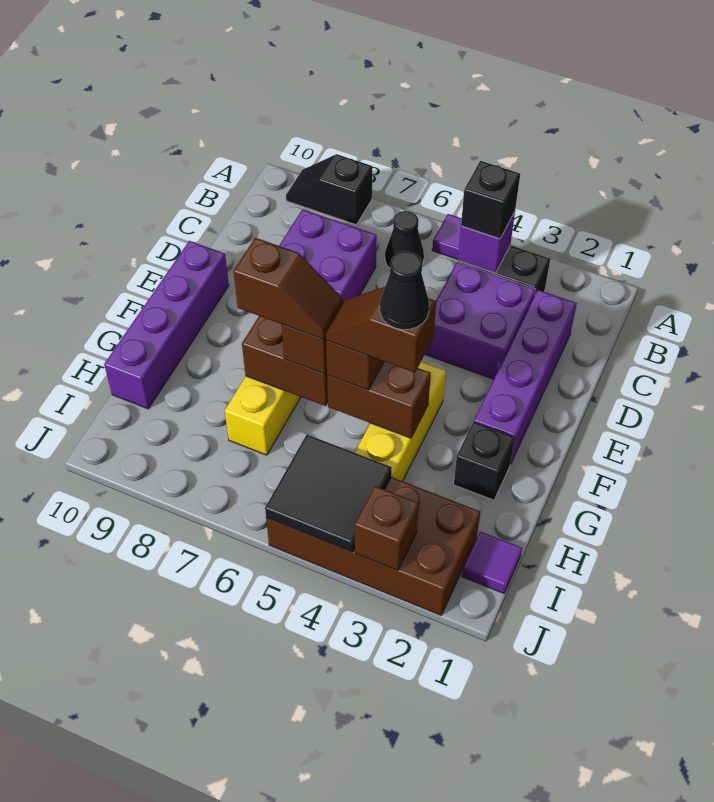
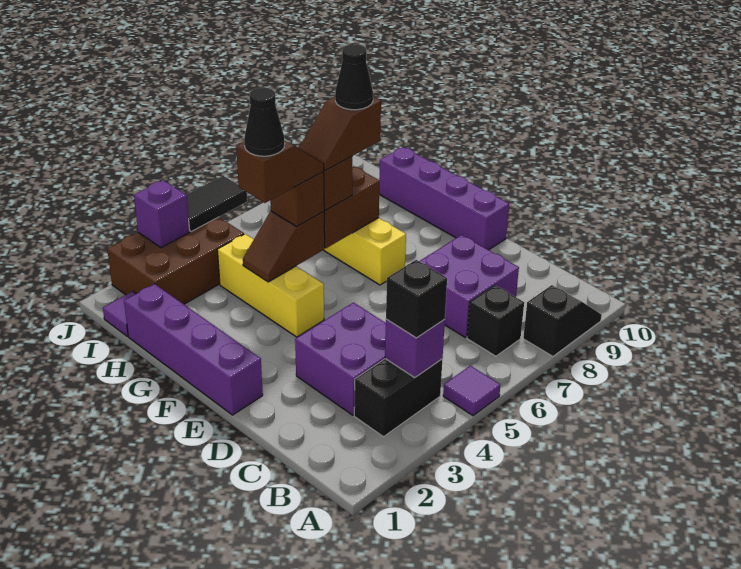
black 1x1 cone [385,211,424,268] -> black 1x1 cone moved to [335,44,373,110]
purple 1x4 brick [474,290,577,464] -> purple 1x4 brick moved to [124,284,263,415]
black 1x1 brick [454,422,515,500] -> black 1x1 brick moved to [467,285,524,356]
brown 1x2 brick [327,362,431,438] -> brown 1x2 slope [243,211,325,282]
brown 2x4 brick [266,477,480,615] -> brown 2x3 brick [107,217,244,304]
black 2x2 tile [265,434,392,552] -> black 1x2 tile [187,176,247,232]
brown 1x1 brick [355,486,419,570] -> purple 1x1 brick [134,180,190,248]

